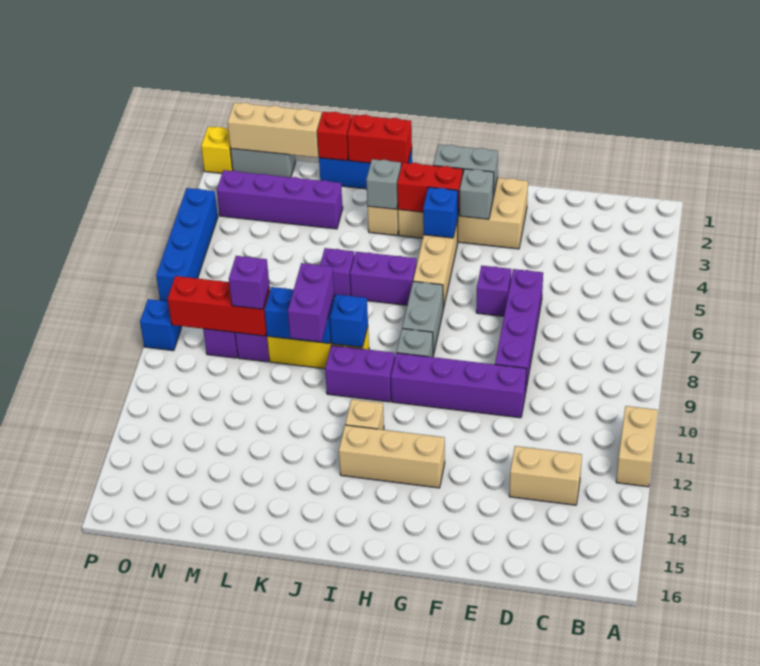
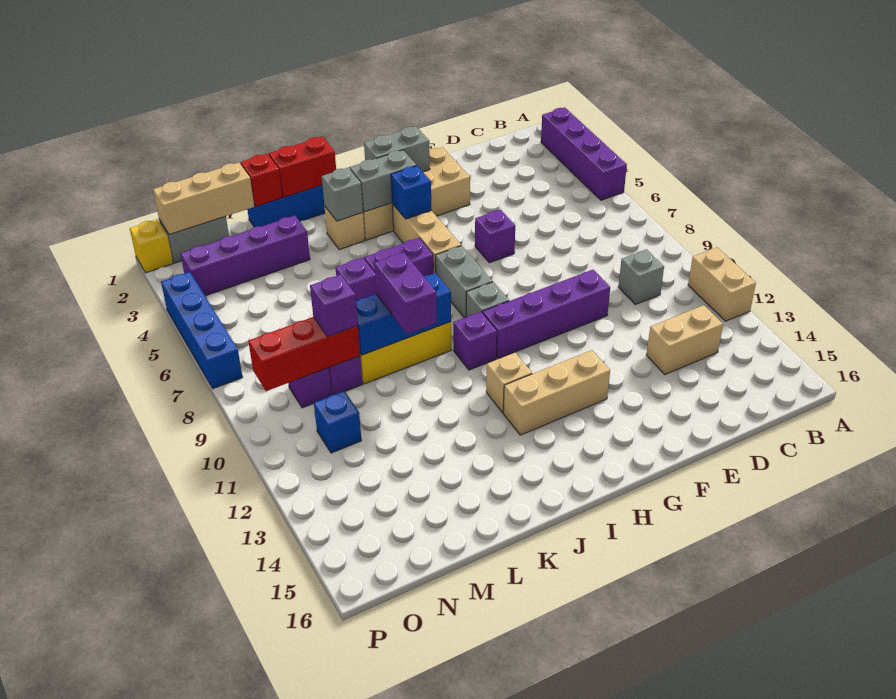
purple 1x4 brick [495,269,543,388] -> purple 1x4 brick moved to [541,107,627,200]
grey 1x1 brick [460,169,494,219] -> grey 1x1 brick moved to [618,249,664,304]
red 1x2 brick [397,162,463,214] -> grey 1x2 brick [350,150,416,212]
purple 1x2 brick [325,345,395,402] -> purple 1x1 brick [453,312,497,370]
blue 1x1 brick [140,299,181,351] -> blue 1x1 brick moved to [314,391,361,453]

